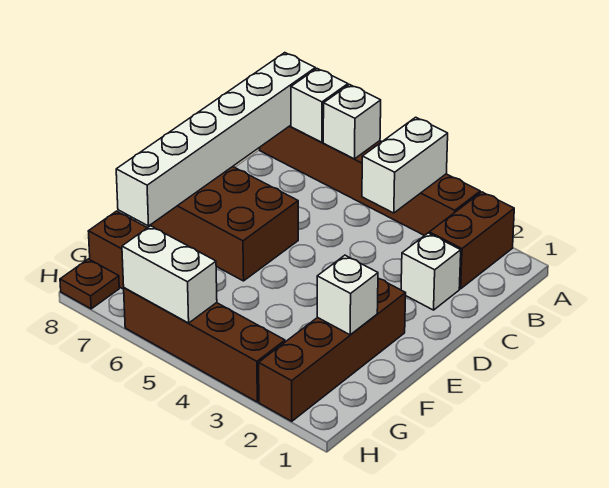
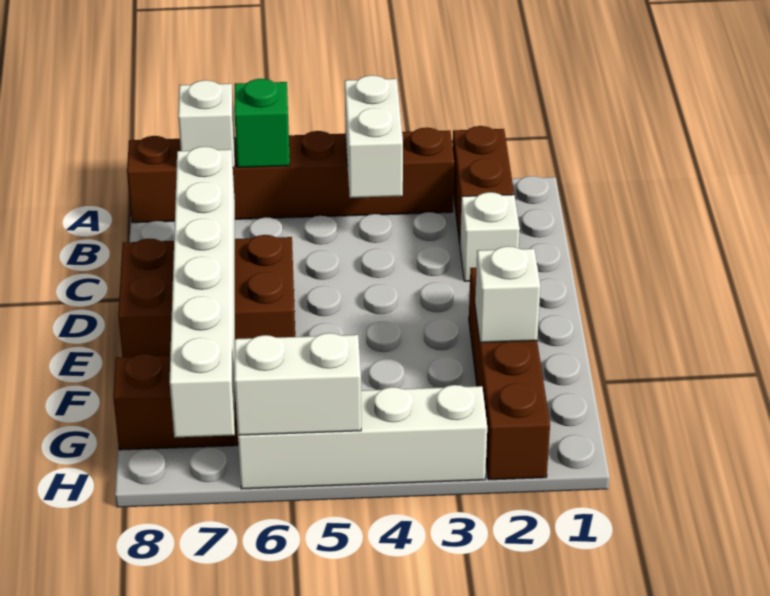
white 1x1 brick [323,85,381,159] -> green 1x1 brick [234,79,290,167]
white 1x6 brick [116,53,315,226] -> white 1x6 brick moved to [170,147,235,437]
brown 1x4 brick [124,288,285,402] -> white 1x4 brick [238,385,487,489]
brown 1x1 plate [60,259,119,309] -> none

